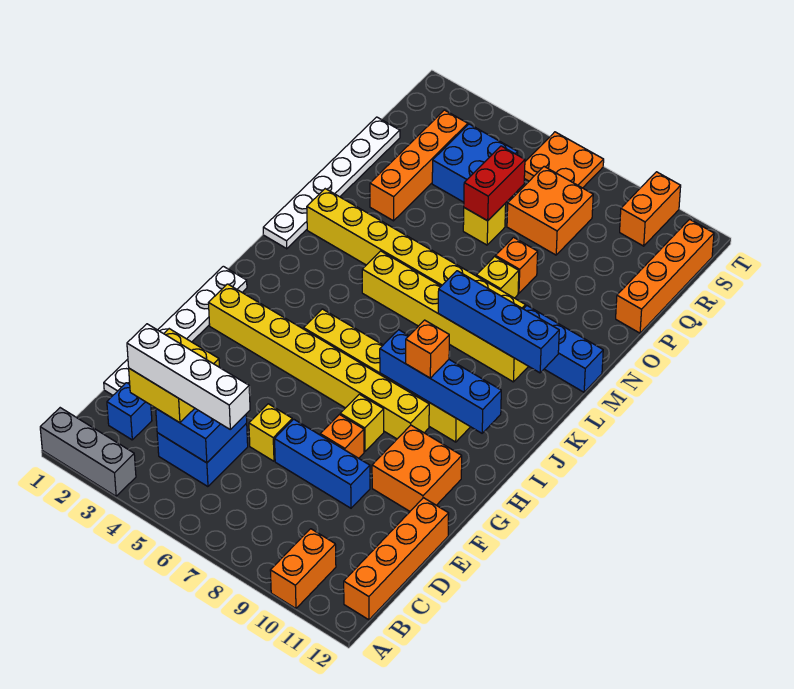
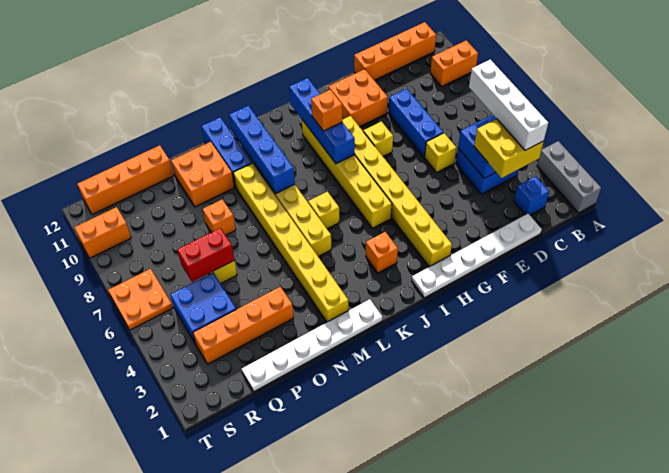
orange 1x1 brick [320,415,364,458] -> orange 1x1 brick moved to [366,232,398,273]
yellow 1x1 brick [477,257,519,298] -> yellow 1x1 brick moved to [308,192,339,229]
orange 2x2 brick [507,167,593,255] -> orange 2x2 brick moved to [171,142,234,207]

